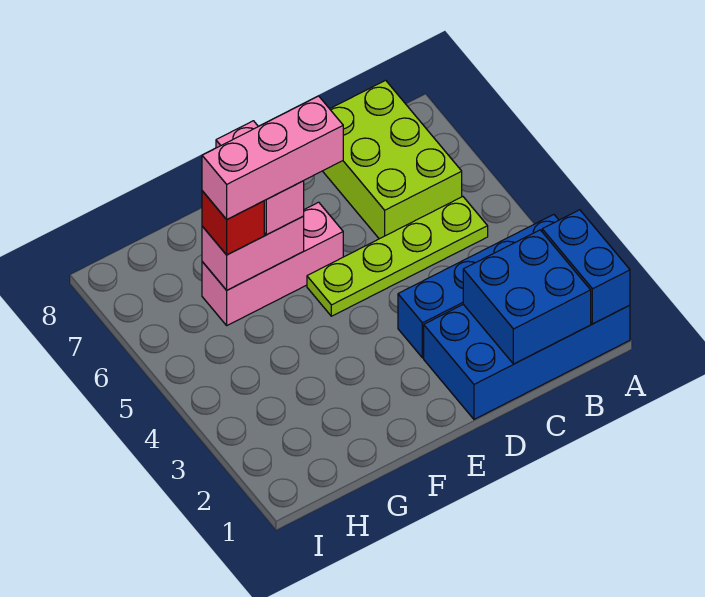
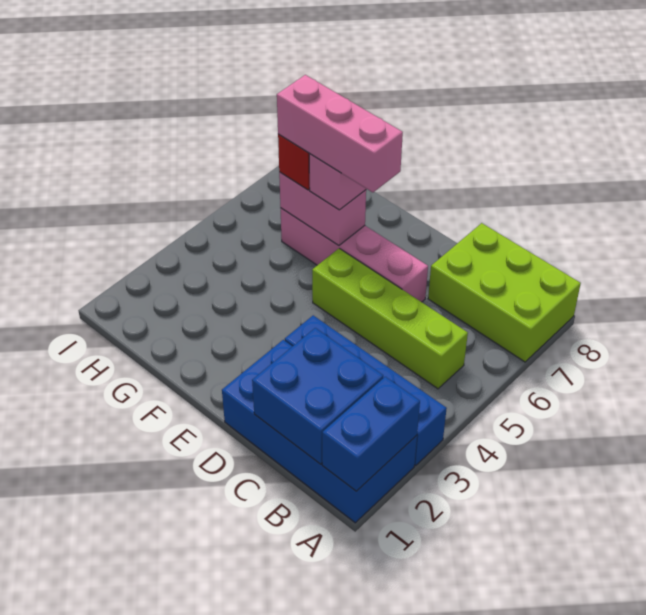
lime 1x4 plate [307,197,488,316] -> lime 1x4 brick [312,248,468,389]
lime 2x3 brick [323,80,462,239] -> lime 2x3 brick turned to [428,223,581,362]
pink 1x3 brick [202,202,343,325] -> pink 1x4 brick [280,208,428,302]

